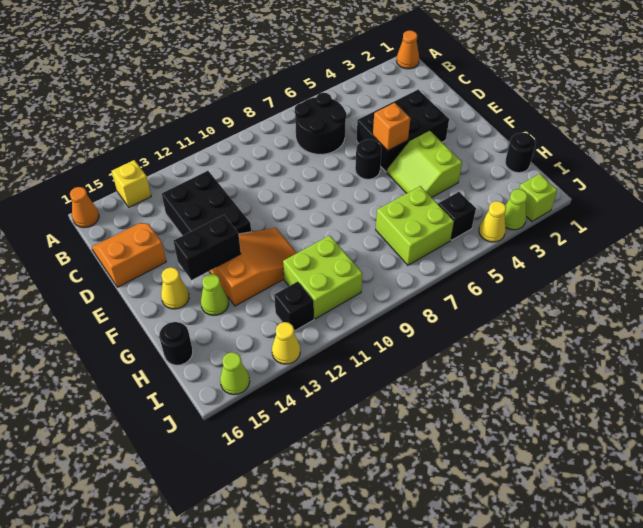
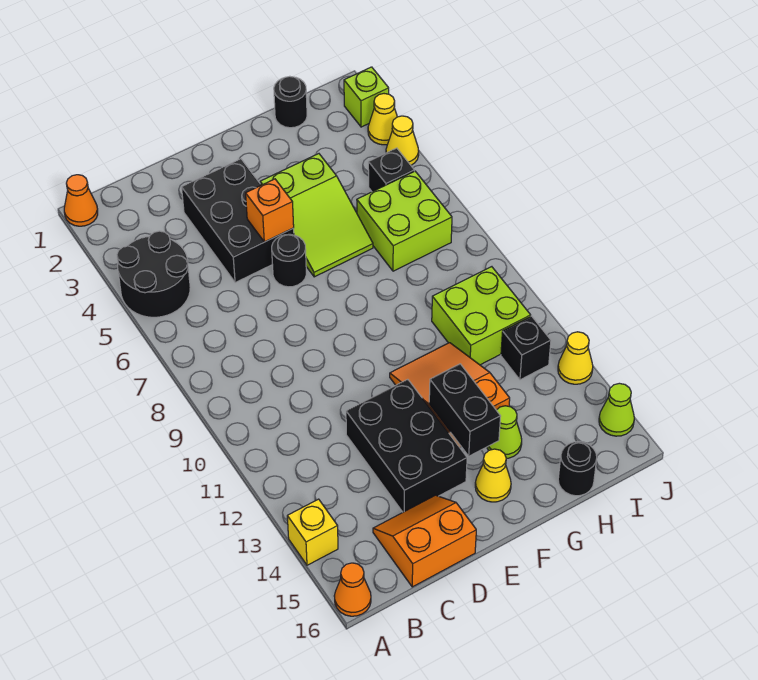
black 2x2 round brick [295,93,346,154] -> black 2x2 round brick moved to [117,231,190,317]
black 2x3 brick [162,171,251,236] -> black 2x3 brick turned to [346,379,467,512]
orange 2x2 slope [92,223,166,287] -> orange 2x2 slope turned to [373,495,476,587]
lime 2x2 slope [387,131,462,197] -> lime 2x3 slope [260,154,373,277]
lime 1x1 cone [505,189,527,230] -> yellow 1x1 cone [368,94,397,145]

